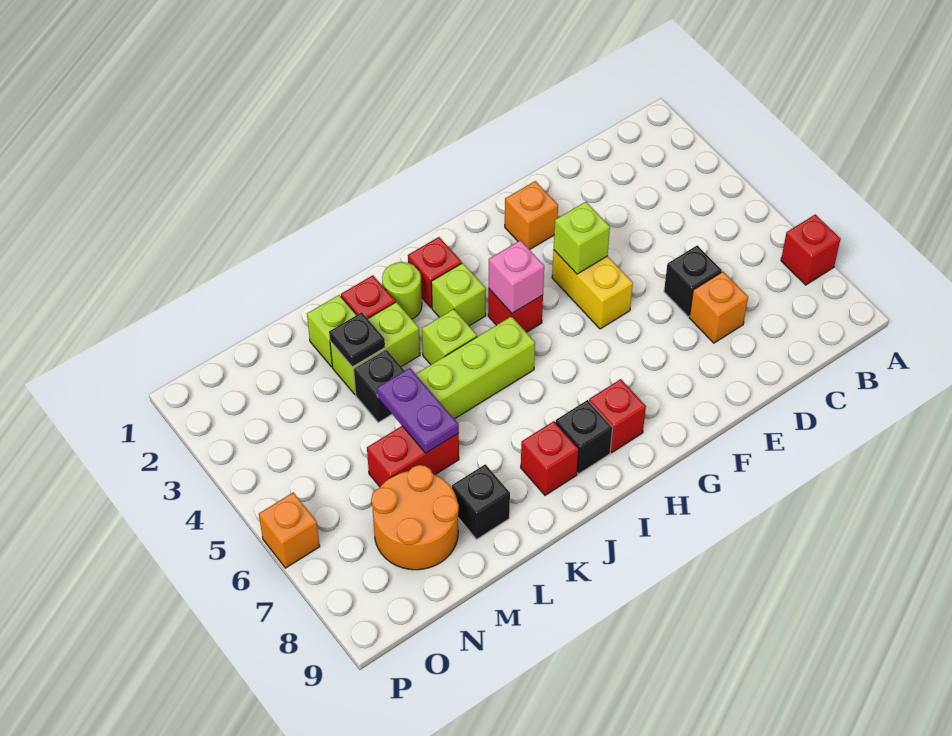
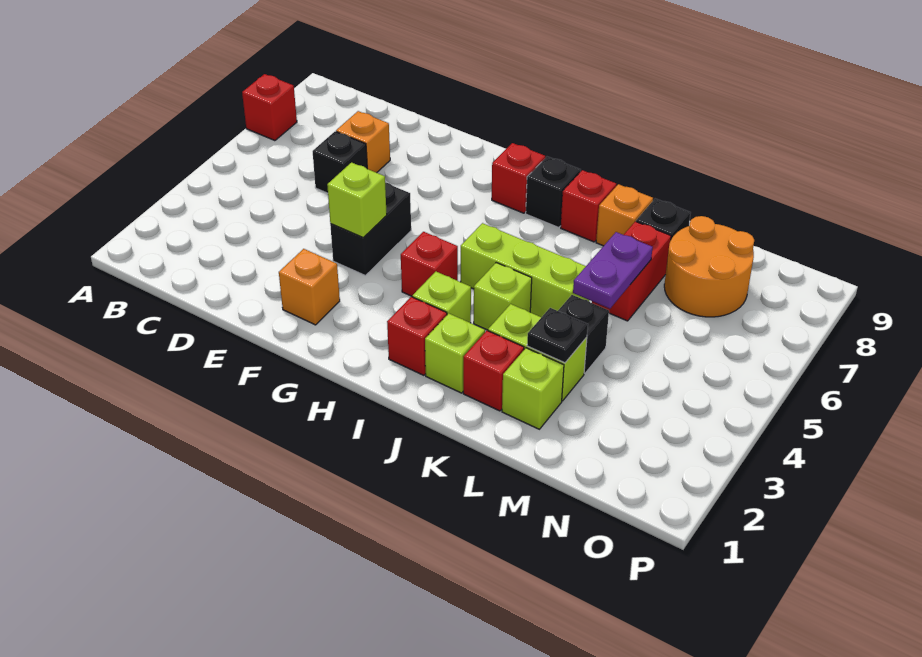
yellow 1x2 brick [552,250,633,329] -> black 1x2 brick [330,183,411,276]
pink 1x1 brick [489,240,544,313] -> none
lime 1x1 round brick [382,262,422,319] -> lime 1x1 brick [425,313,485,393]
red 1x2 brick [367,426,459,487] -> red 1x2 brick turned to [592,221,671,321]
orange 1x1 brick [259,492,320,568] -> orange 1x1 brick moved to [596,184,653,246]

